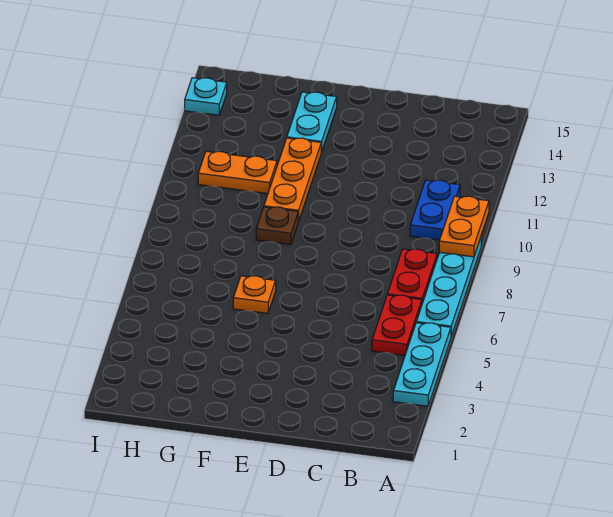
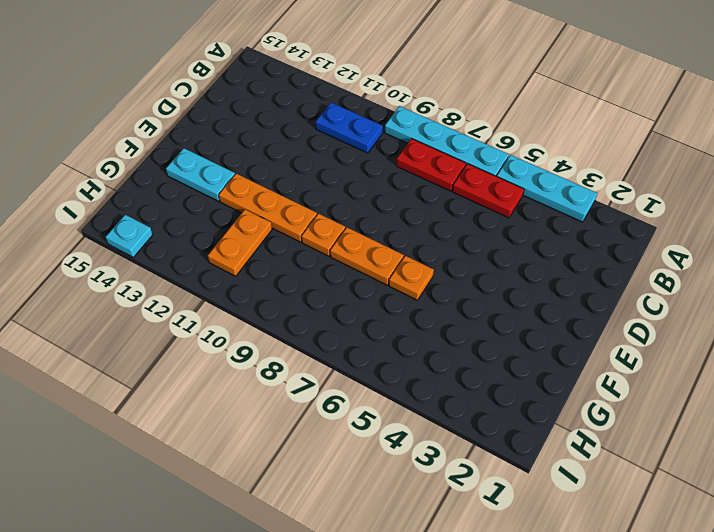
orange 1x2 plate [439,196,489,257] -> orange 1x2 plate moved to [330,228,404,285]
brown 1x1 plate [256,207,298,245] -> orange 1x1 plate [302,214,345,256]

